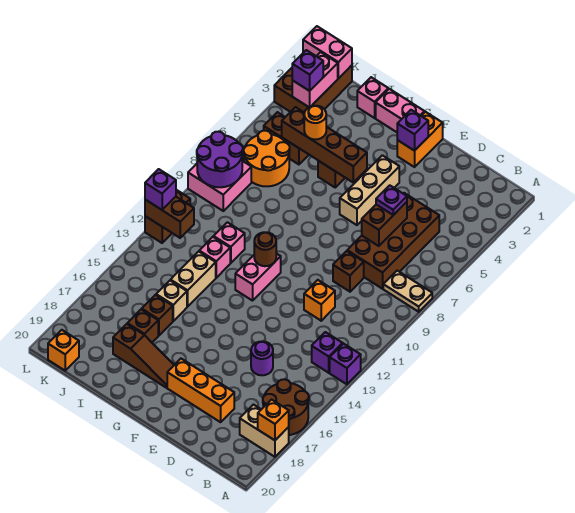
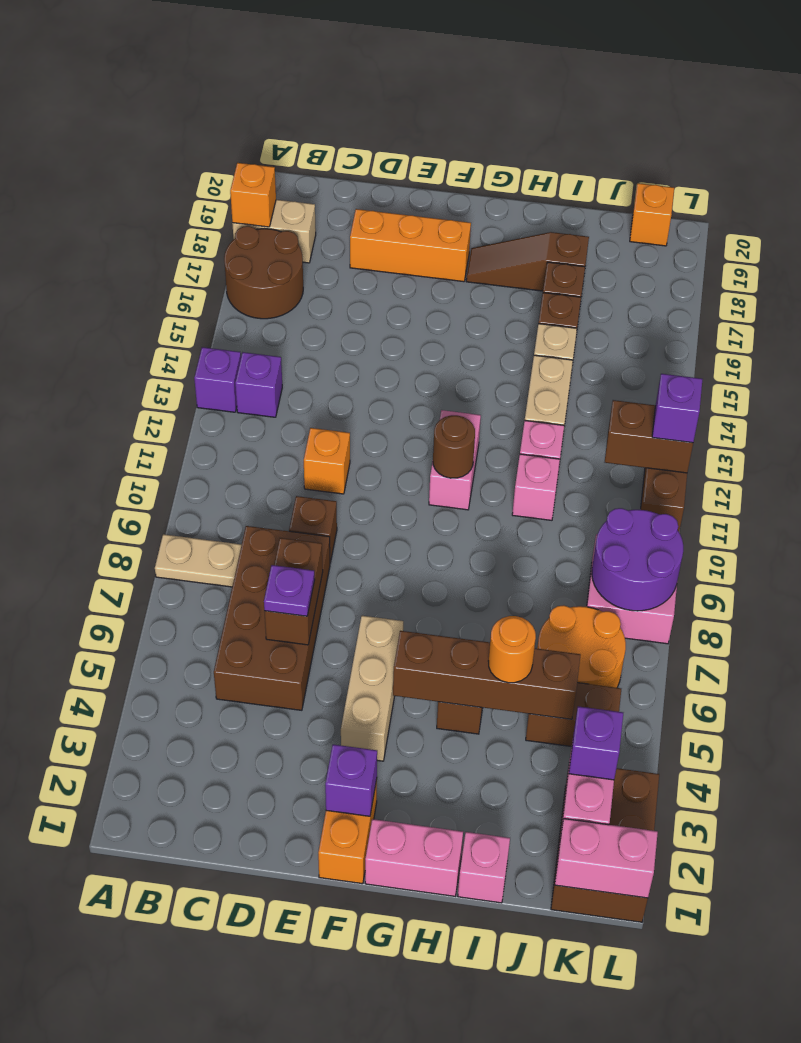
purple 1x1 round brick [251,341,273,375] -> none

